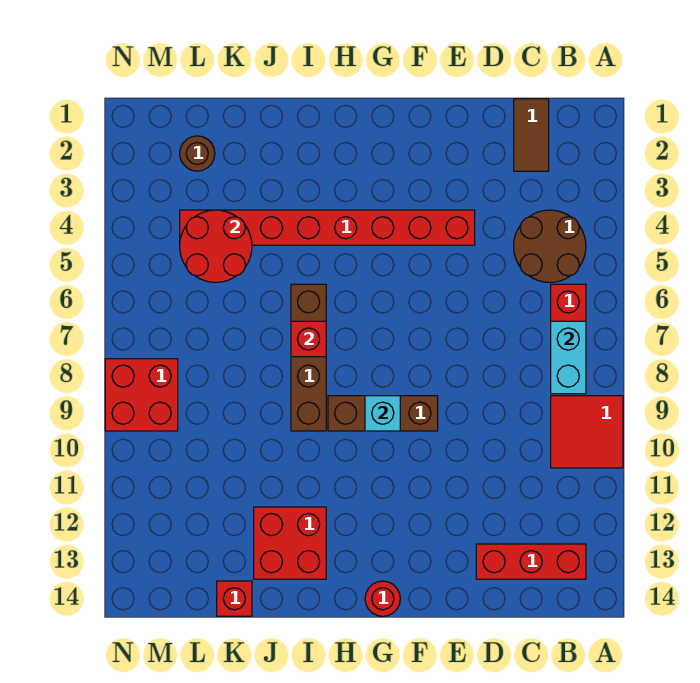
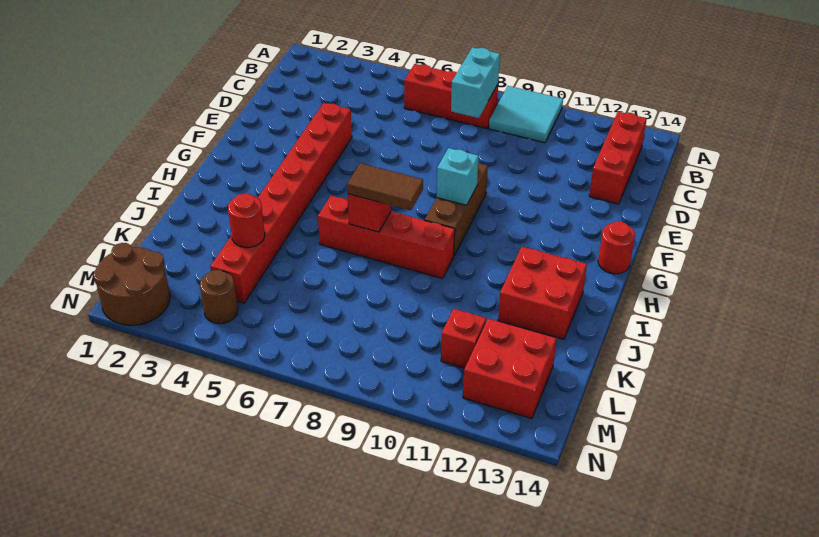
red 2x2 tile [551,396,623,468] -> cyan 2x2 tile [489,86,563,143]
brown 2x2 round brick [514,210,586,283] -> brown 2x2 round brick moved to [93,243,170,325]
cyan 1x2 brick [551,321,586,394] -> cyan 1x2 brick turned to [451,47,500,118]
brown 1x2 tile [514,99,549,171] -> brown 1x2 tile moved to [347,163,423,210]
brown 1x4 brick [291,284,326,431] -> red 1x4 brick [318,196,455,278]
red 2x2 round brick [180,210,252,282] -> red 1x1 round brick [228,194,265,248]
red 1x1 brick [217,581,252,616] -> red 1x1 brick moved to [441,309,486,368]
brown 1x1 round brick [180,136,215,171] -> brown 1x1 round brick moved to [200,270,238,324]
red 2x2 brick [105,359,178,431] -> red 2x2 brick moved to [463,319,557,419]

